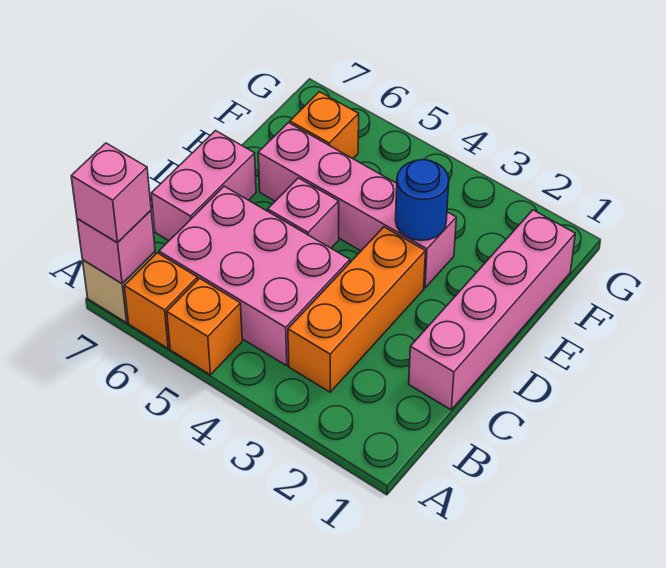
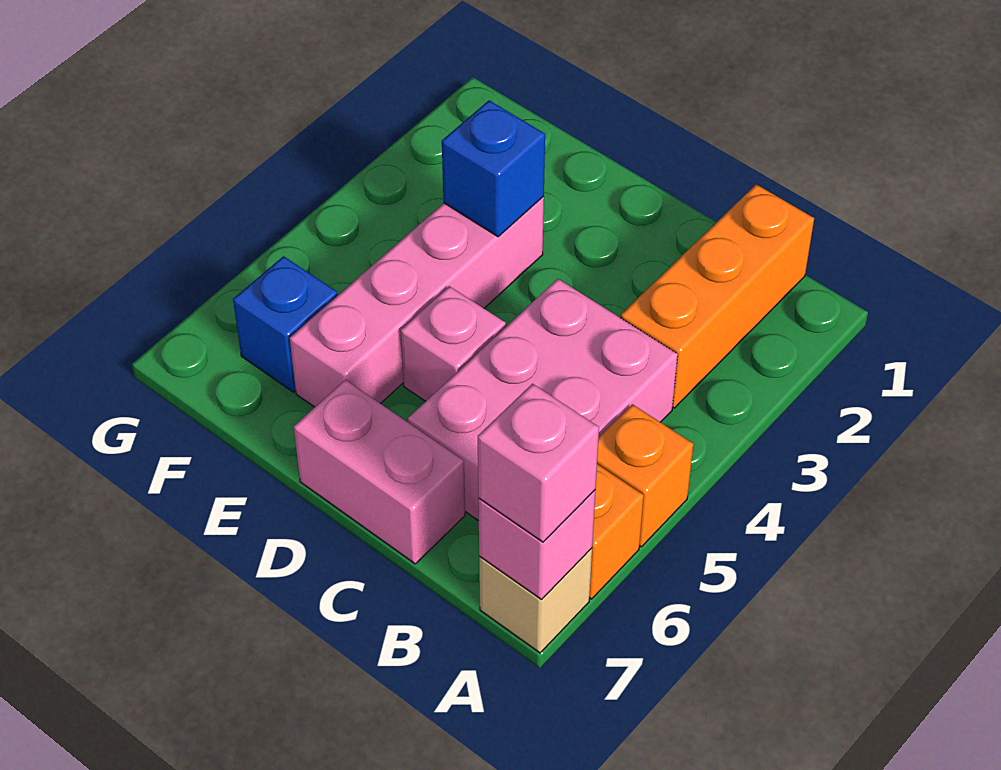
orange 1x3 brick [288,227,426,392] -> orange 1x3 brick turned to [621,184,814,408]
pink 1x4 brick [409,210,575,410] -> none
blue 1x1 round brick [395,160,449,241] -> blue 1x1 brick [442,100,545,237]
orange 1x1 brick [290,92,359,159] -> blue 1x1 brick [233,256,338,392]

